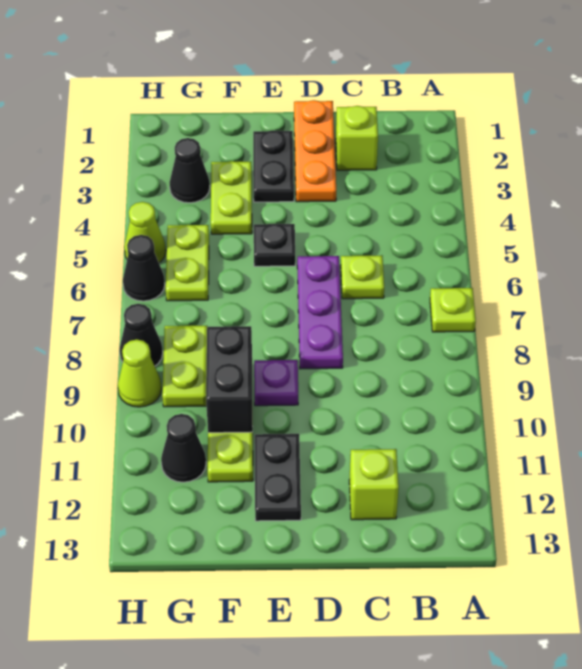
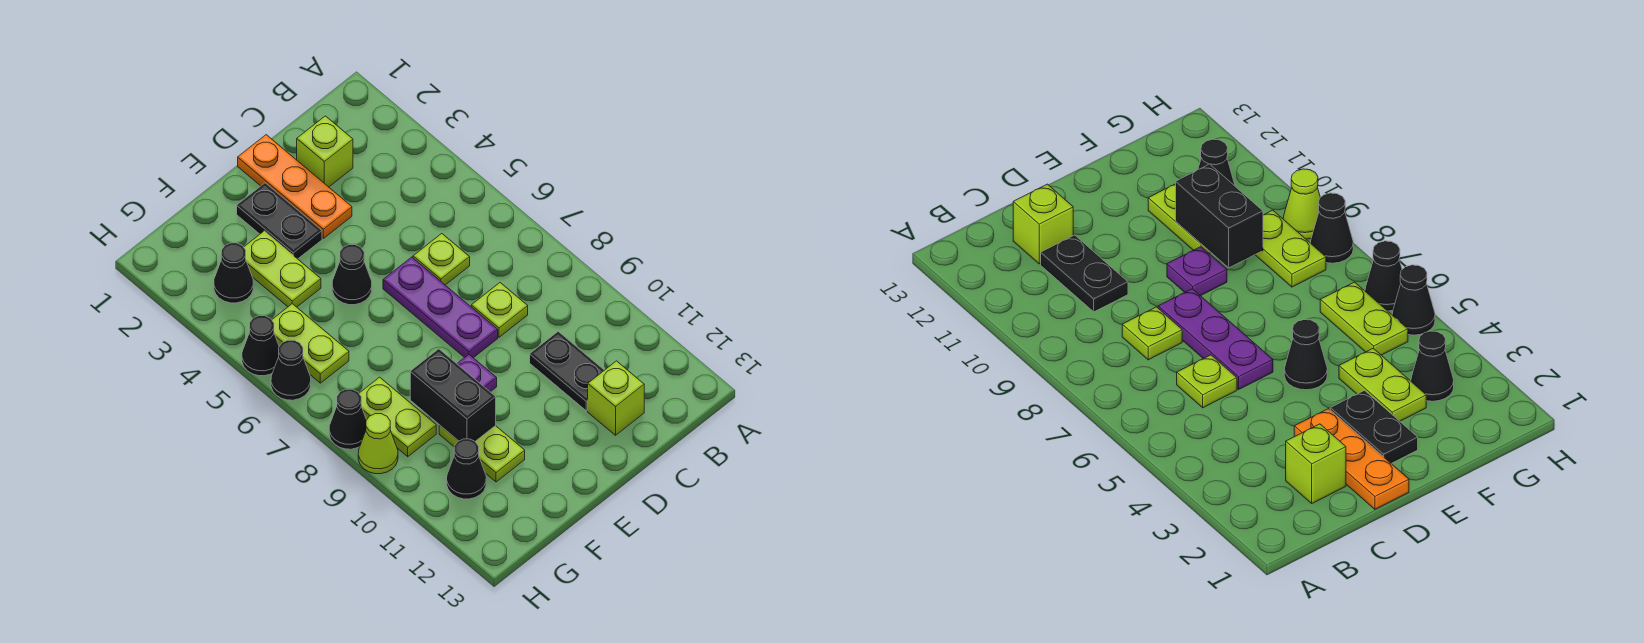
lime 1x1 plate [430,288,476,332] -> lime 1x1 plate moved to [471,283,528,337]
black 1x1 plate [254,224,295,266] -> black 1x1 cone [332,245,372,305]
black 1x2 plate [255,434,301,521] -> black 1x2 plate moved to [530,332,604,411]
lime 1x1 cone [124,202,166,263] -> black 1x1 cone [242,316,279,376]

